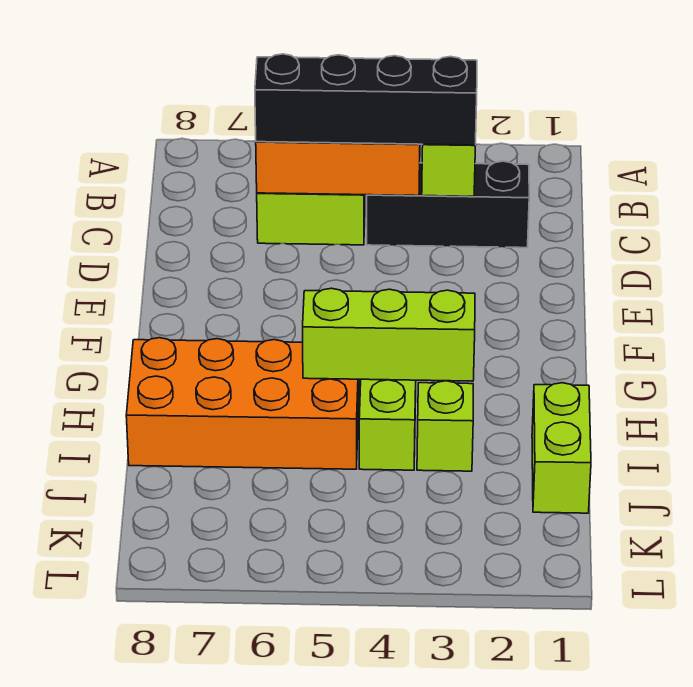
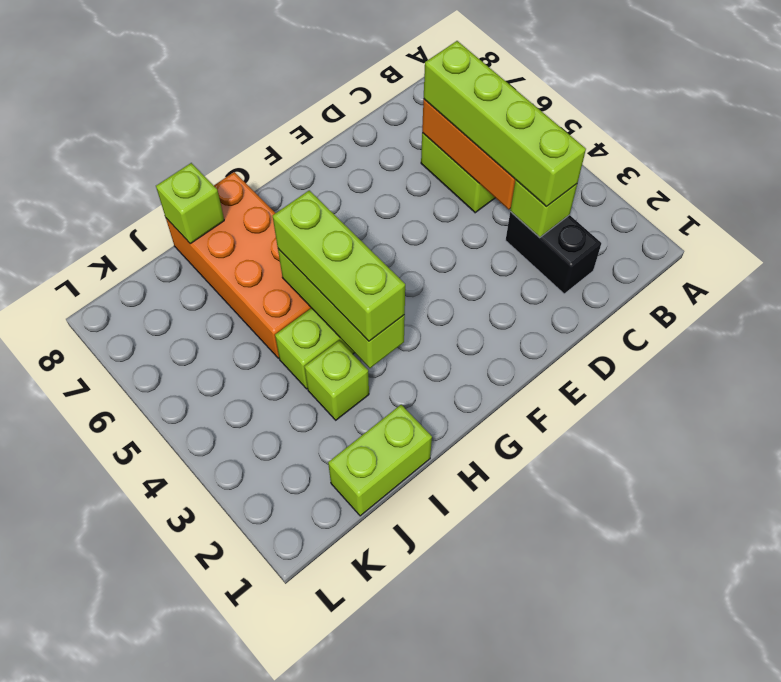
black 1x3 brick [367,161,529,248] -> black 1x2 brick [506,212,601,294]
black 1x4 brick [255,54,477,145] -> lime 1x4 brick [424,41,586,206]
none -> lime 1x3 brick [273,190,405,341]
none -> lime 1x1 brick [156,163,224,244]

